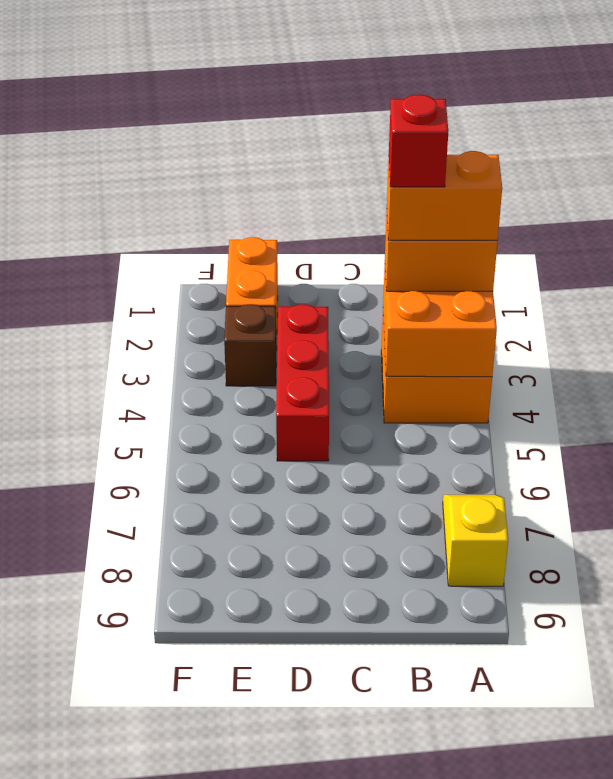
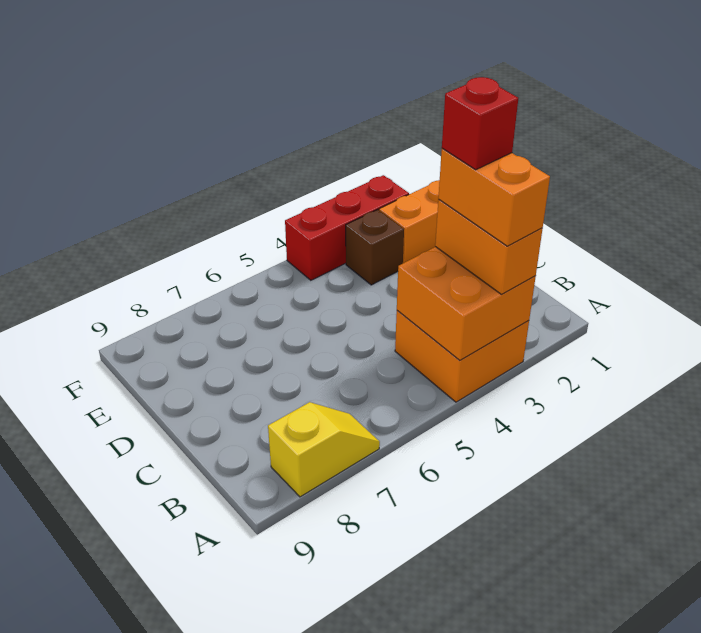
red 1x3 brick [276,304,329,461] -> red 1x3 brick moved to [285,175,409,280]

